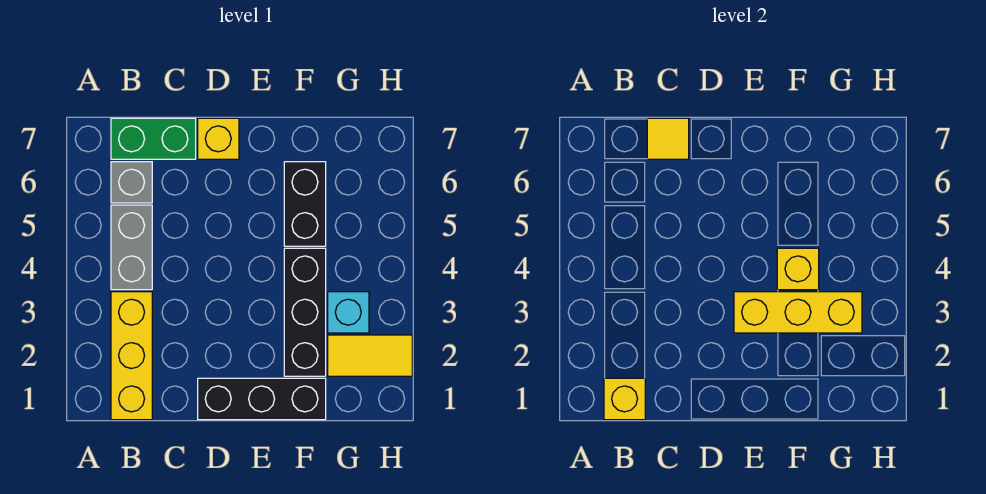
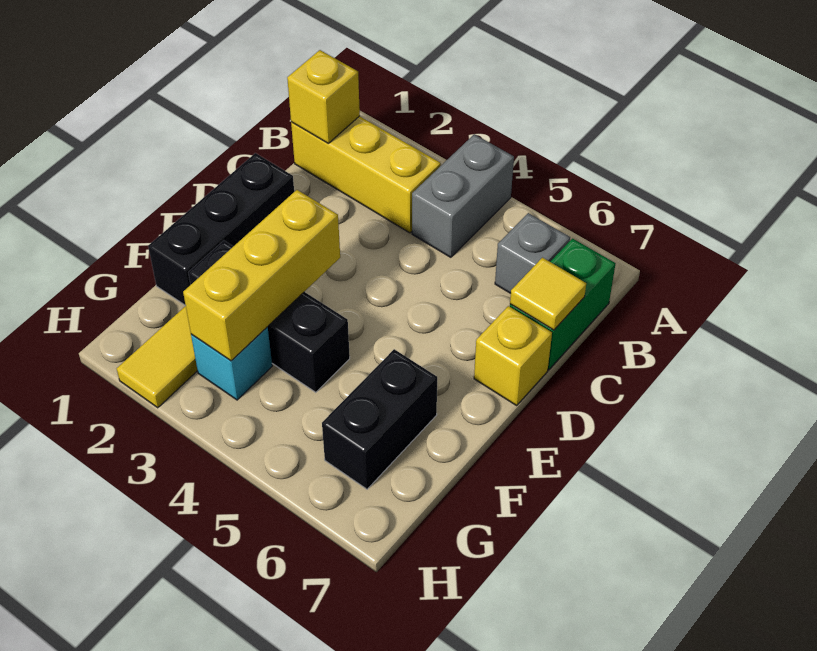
grey 1x2 brick [111,205,152,290] -> grey 1x2 brick turned to [412,134,514,257]
yellow 1x1 brick [777,248,819,290] -> none
black 1x2 brick [284,162,326,246] -> black 1x2 brick turned to [322,349,437,489]

